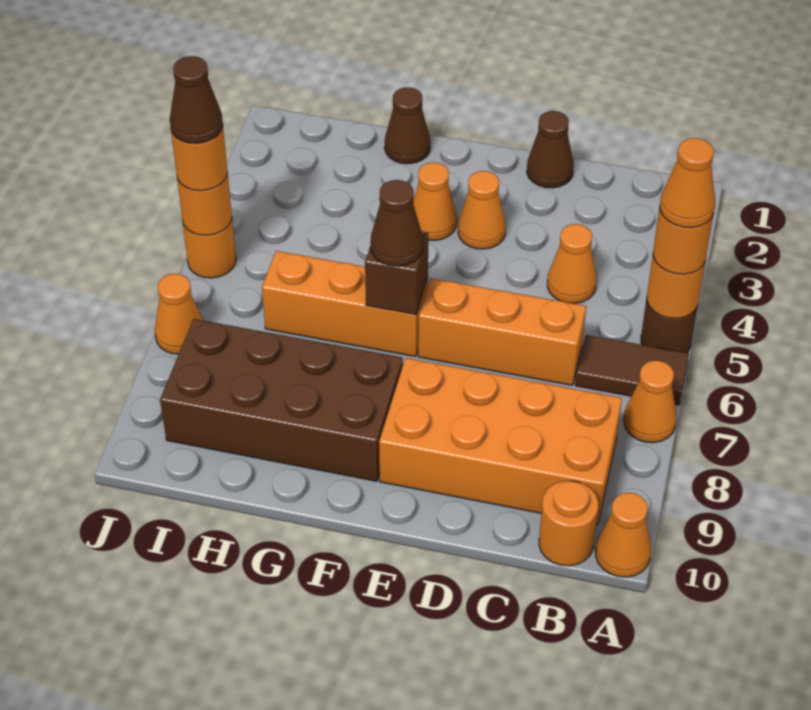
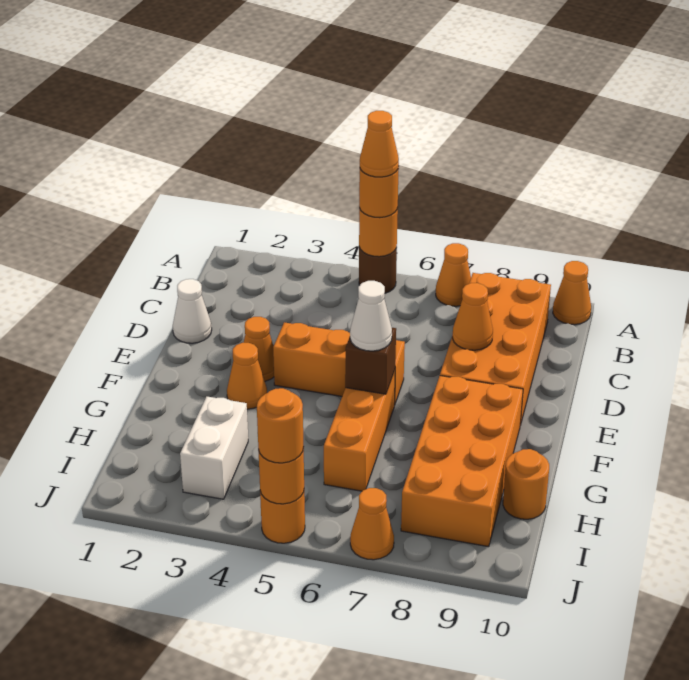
brown 1x2 tile [575,335,689,405] -> none
orange 1x1 round brick [539,481,598,566] -> orange 1x1 round brick moved to [503,449,549,519]
orange 1x1 cone [547,224,597,303] -> orange 1x1 cone moved to [453,283,493,350]
orange 1x3 brick [418,278,586,385] -> orange 1x3 brick turned to [273,322,405,405]
brown 1x1 cone [527,111,573,188] -> white 1x1 cone [173,279,212,343]
brown 1x1 cone [371,180,423,266] -> white 1x1 cone [350,281,392,351]
brown 2x4 brick [160,319,403,481] -> orange 2x4 brick [401,376,523,547]
brown 1x1 cone [385,87,430,164] -> none
none -> white 1x2 brick [180,397,248,499]
brown 1x1 cone [170,56,223,144] -> none

